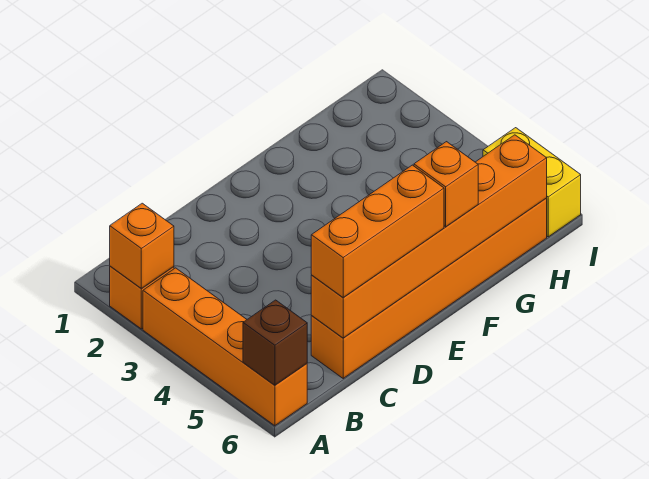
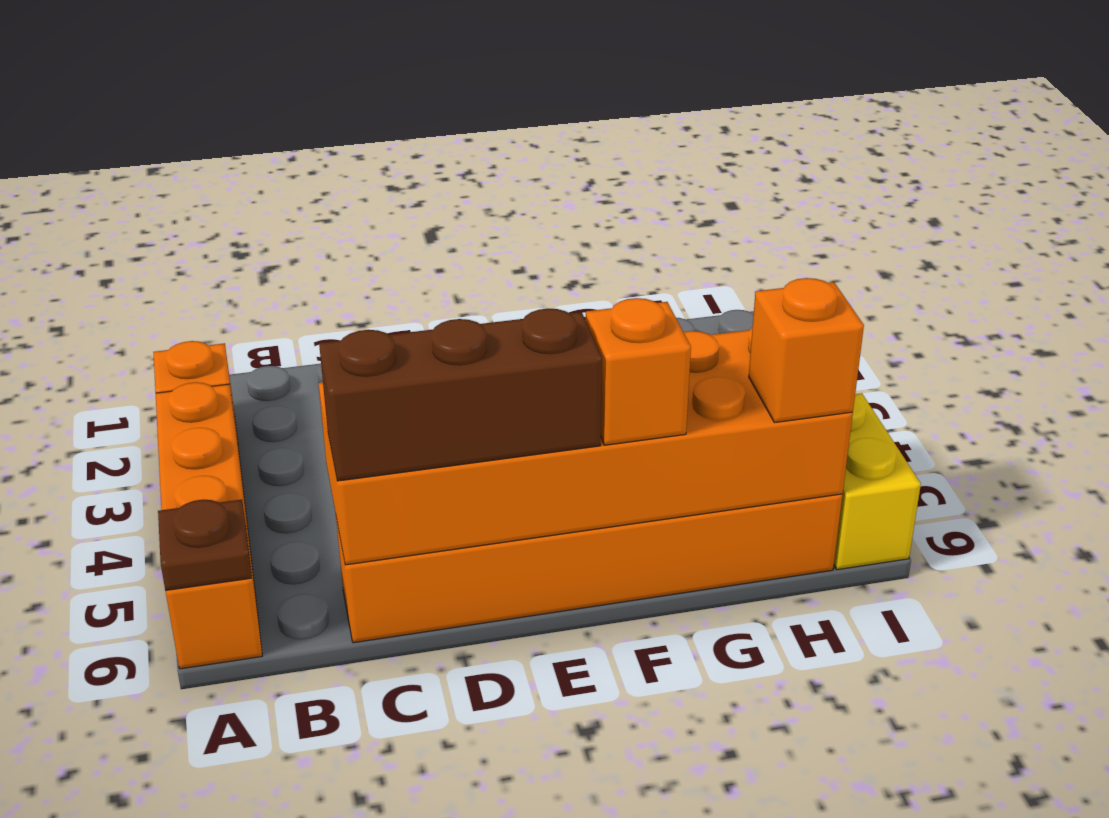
orange 1x1 brick [110,203,174,288] -> orange 1x1 brick moved to [749,278,864,423]
brown 1x1 brick [243,300,307,385] -> brown 1x1 plate [158,500,252,591]
orange 1x6 brick [311,135,547,338] -> orange 2x6 brick [318,327,853,565]
orange 1x3 brick [311,165,444,298] -> brown 1x3 brick [319,308,602,481]

